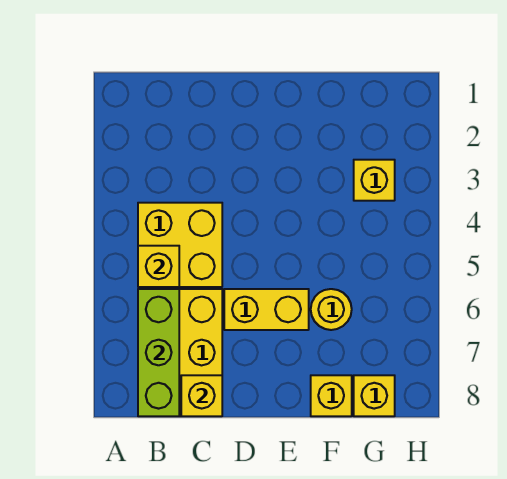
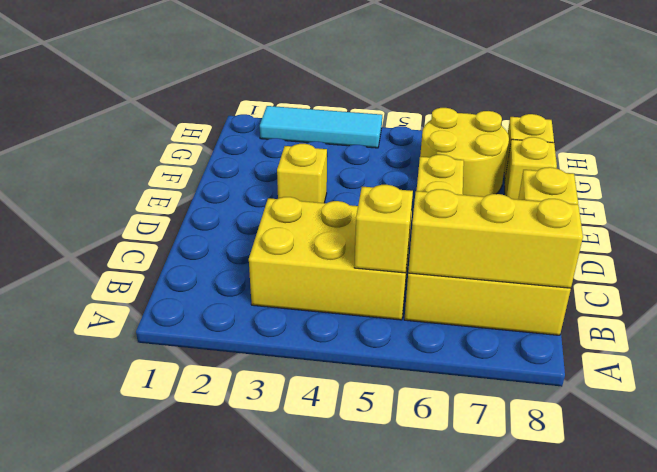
yellow 2x2 brick [138,203,222,287] -> yellow 2x3 brick [249,197,412,320]
lime 1x3 brick [138,289,179,416] -> yellow 1x3 brick [408,189,583,288]
yellow 1x1 round brick [311,289,352,330] -> yellow 2x2 round brick [420,108,509,197]
yellow 1x1 brick [354,160,395,201] -> yellow 1x1 brick moved to [277,144,327,203]
none -> cyan 1x3 tile [260,106,382,148]

